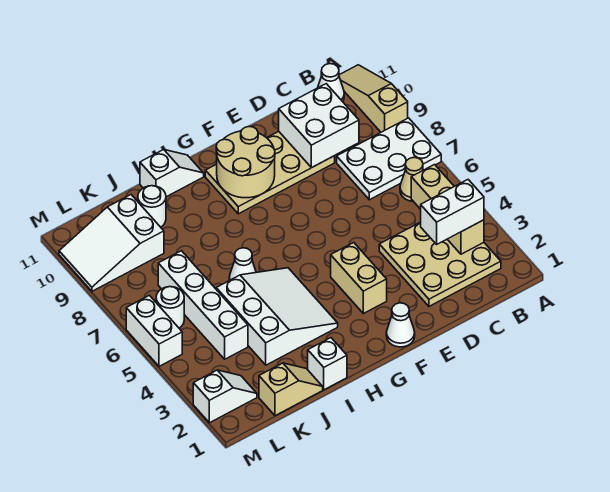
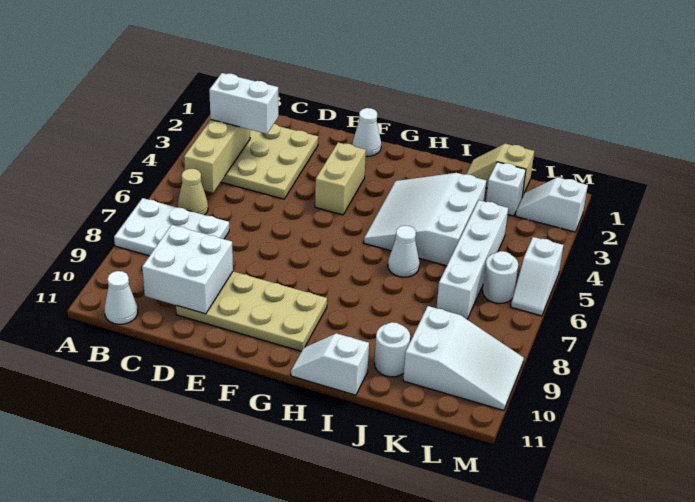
tan 1x3 slope [339,65,408,132] -> none
tan 2x2 round brick [216,126,275,198] -> none
white 1x1 brick [308,338,347,390] -> white 1x1 brick moved to [486,162,526,216]
white 1x2 brick [126,295,182,366] -> white 1x2 slope [511,237,563,316]

